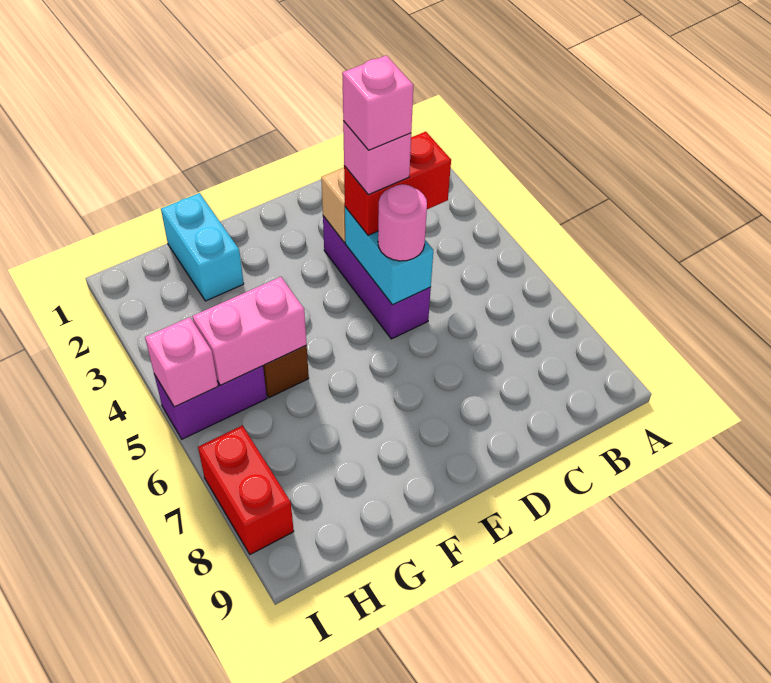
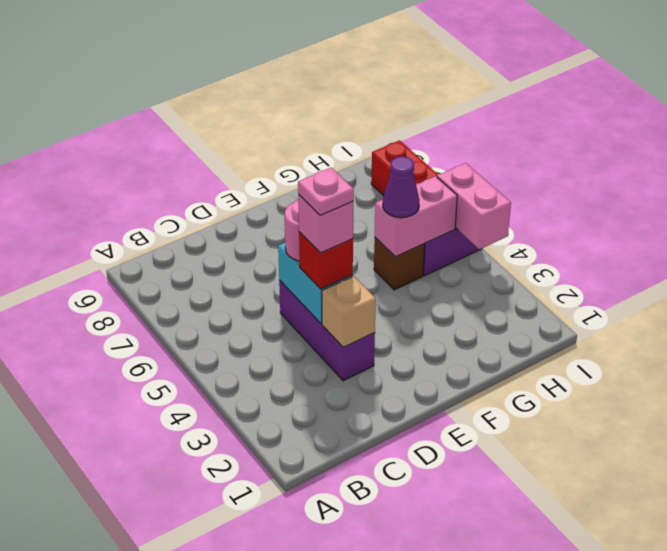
red 1x2 brick [344,132,451,235] -> red 1x1 brick [299,232,353,289]
pink 1x1 brick [342,55,413,150] -> pink 1x1 plate [298,168,354,215]
cyan 1x2 brick [161,193,244,301] -> none
none -> purple 1x1 cone [383,156,419,218]
pink 1x1 brick [145,317,218,407] -> pink 1x2 brick [437,163,511,249]

